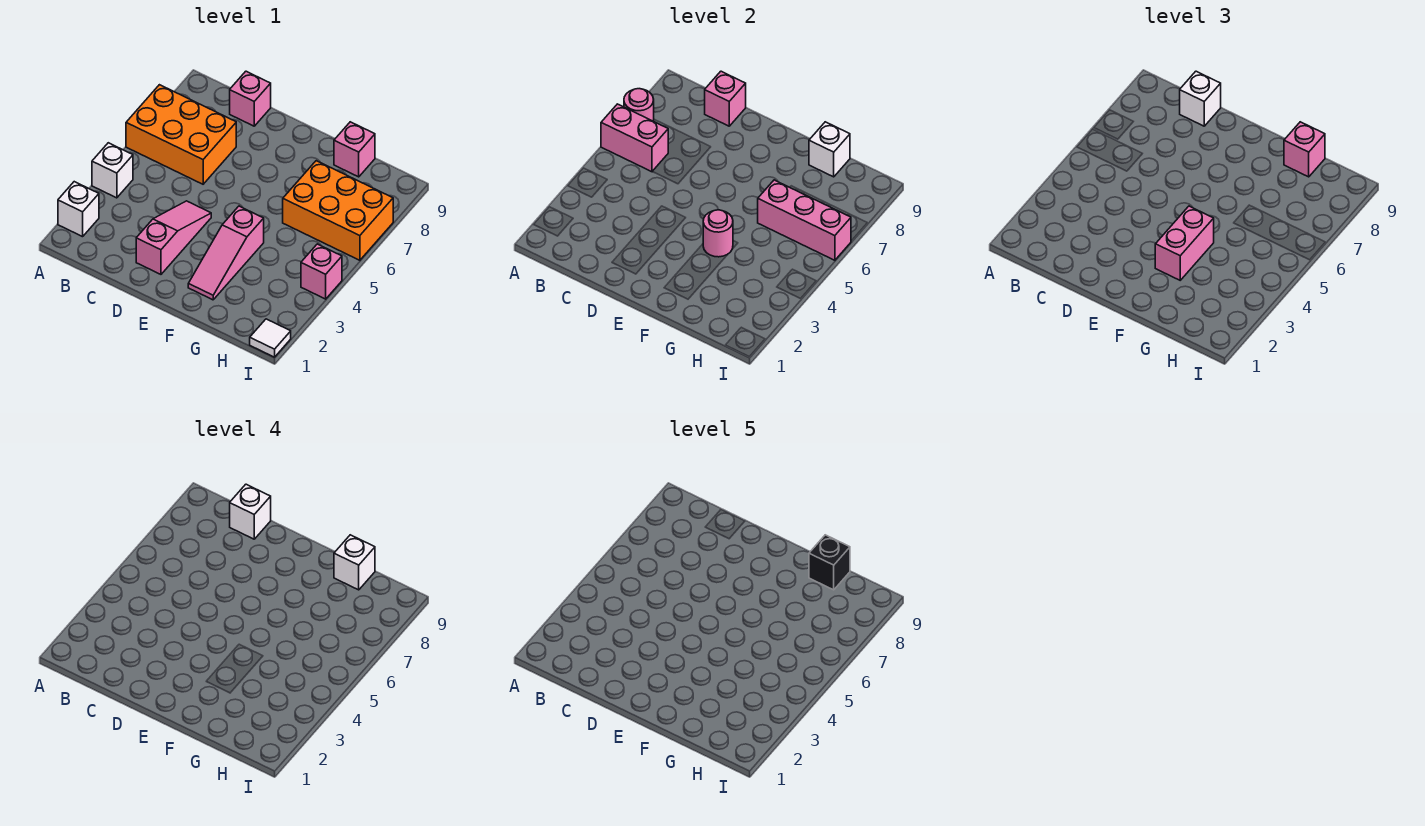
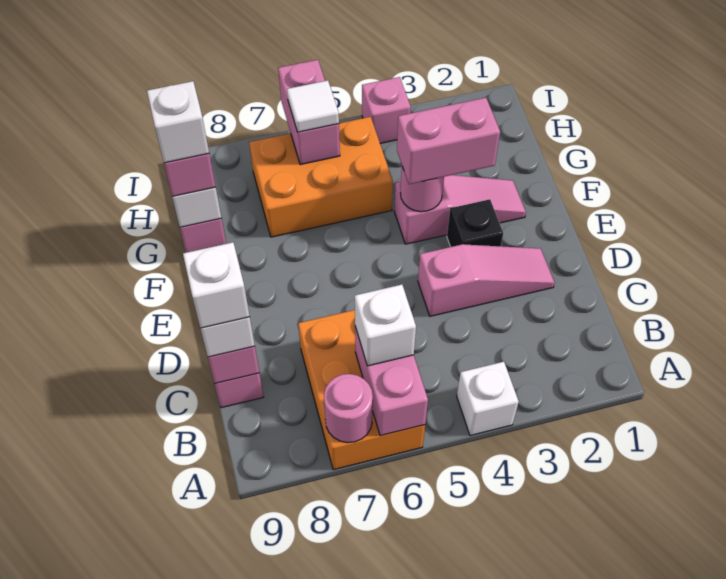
white 1x1 brick [58,182,99,237] -> white 1x1 brick moved to [355,285,416,366]
pink 1x3 slope [136,201,211,274] -> pink 1x3 slope turned to [418,244,555,316]
orange 2x3 brick [283,161,393,260] -> orange 2x3 brick turned to [249,117,393,237]
pink 1x3 brick [758,180,851,260] -> pink 1x2 brick [278,60,340,165]
black 1x1 brick [809,535,850,590] -> black 1x1 brick moved to [447,199,503,247]
white 1x1 tile [250,319,291,357] -> white 1x1 tile moved to [287,80,339,132]

